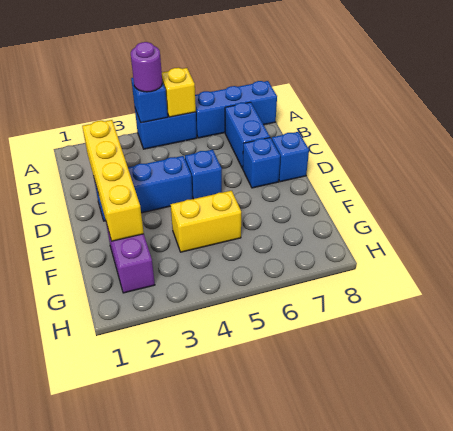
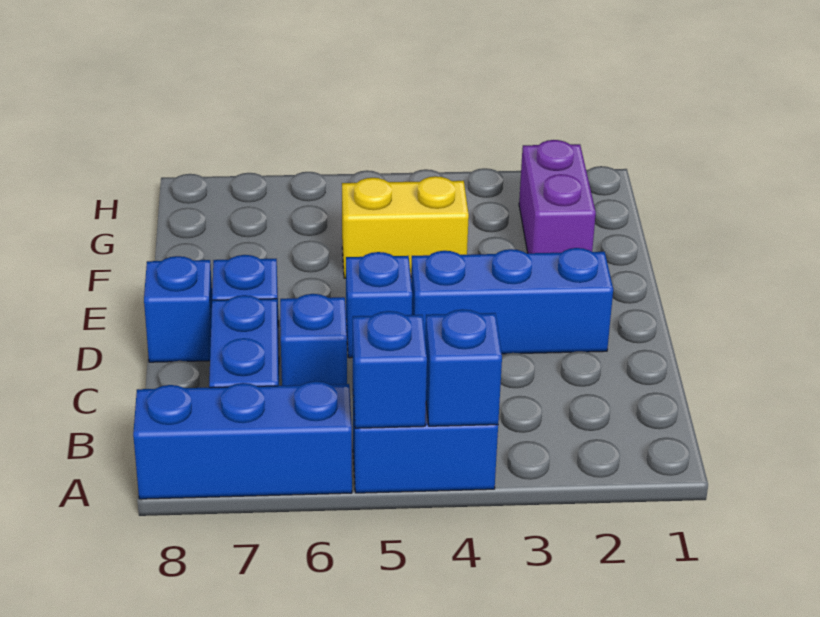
purple 1x1 round brick [131,42,162,92] -> none
yellow 1x1 brick [162,68,196,117] -> blue 1x1 brick [353,311,427,428]
yellow 1x4 brick [82,120,144,241] -> none
none -> blue 1x1 brick [280,294,347,386]

